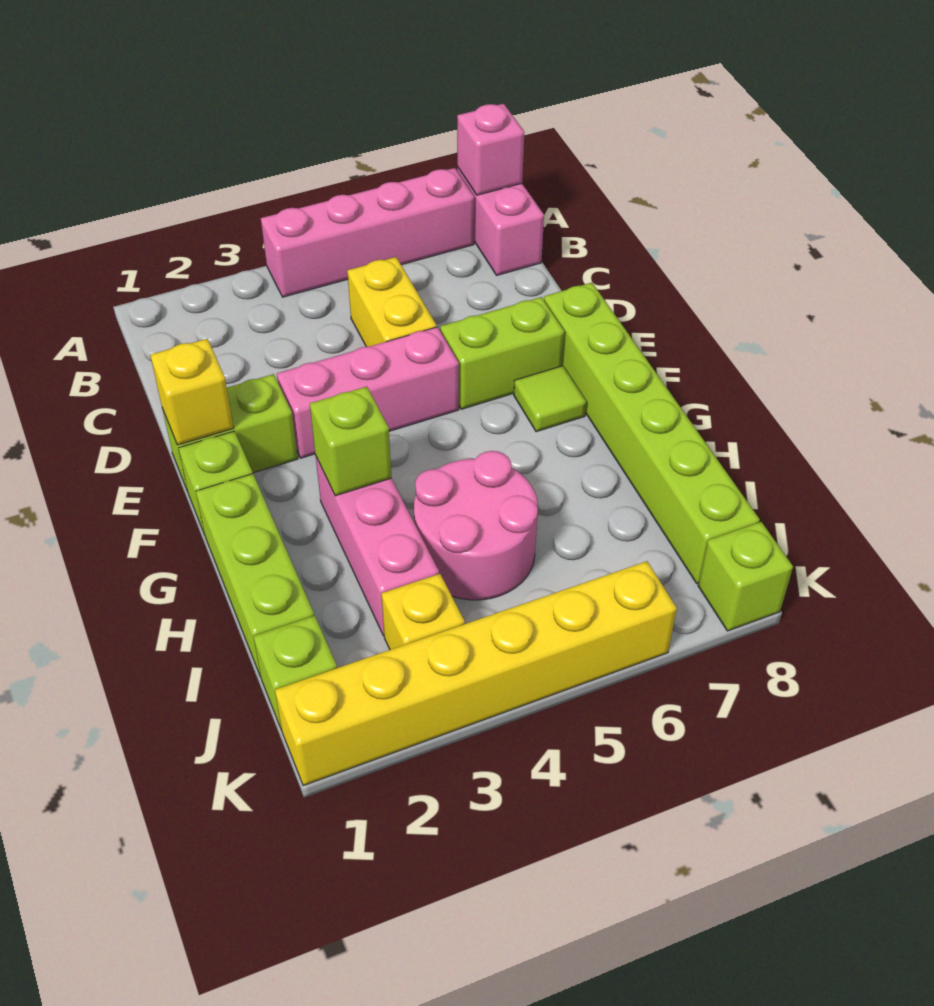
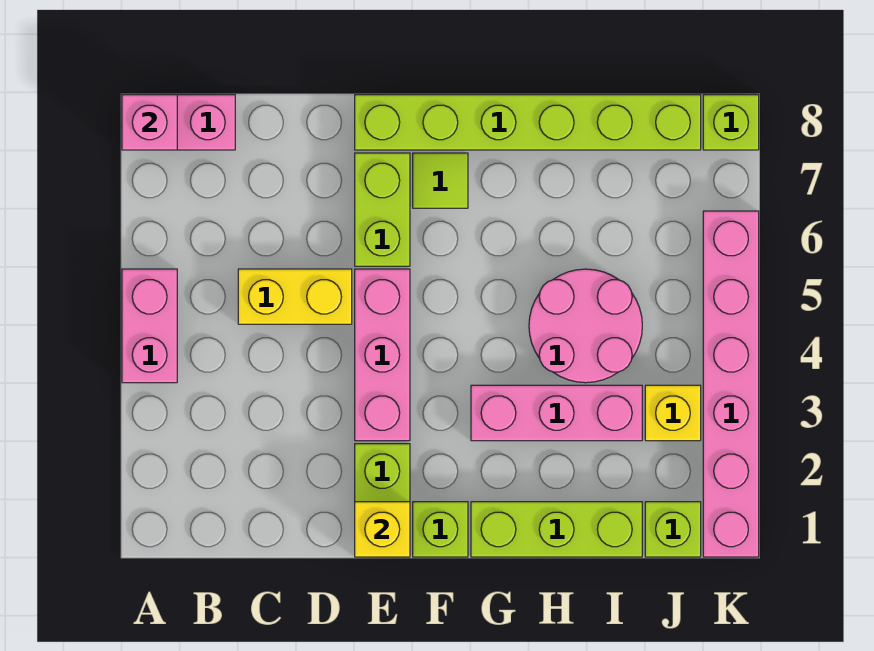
pink 1x4 brick [261,168,474,297] -> pink 1x2 brick [122,269,177,383]
lime 1x1 brick [310,387,391,496] -> none
yellow 1x6 brick [275,561,677,786] -> pink 1x6 brick [703,211,759,557]

